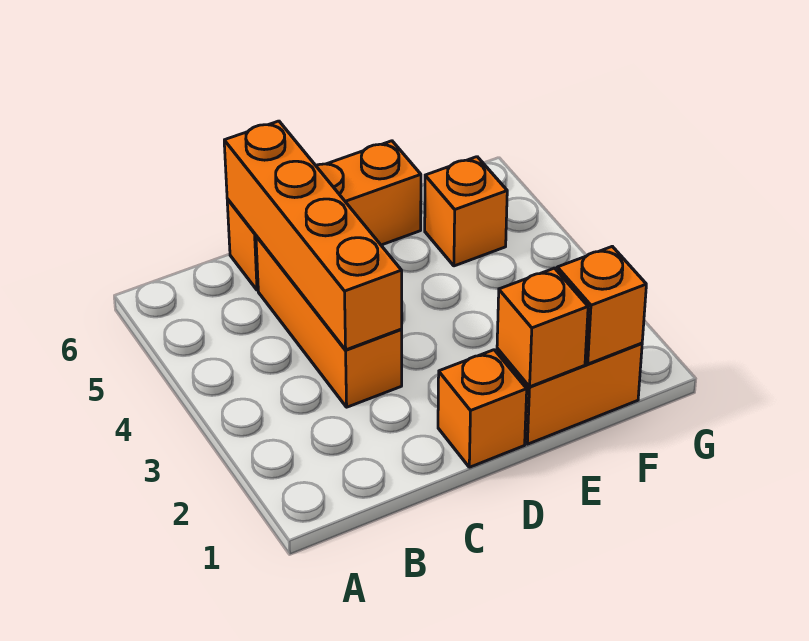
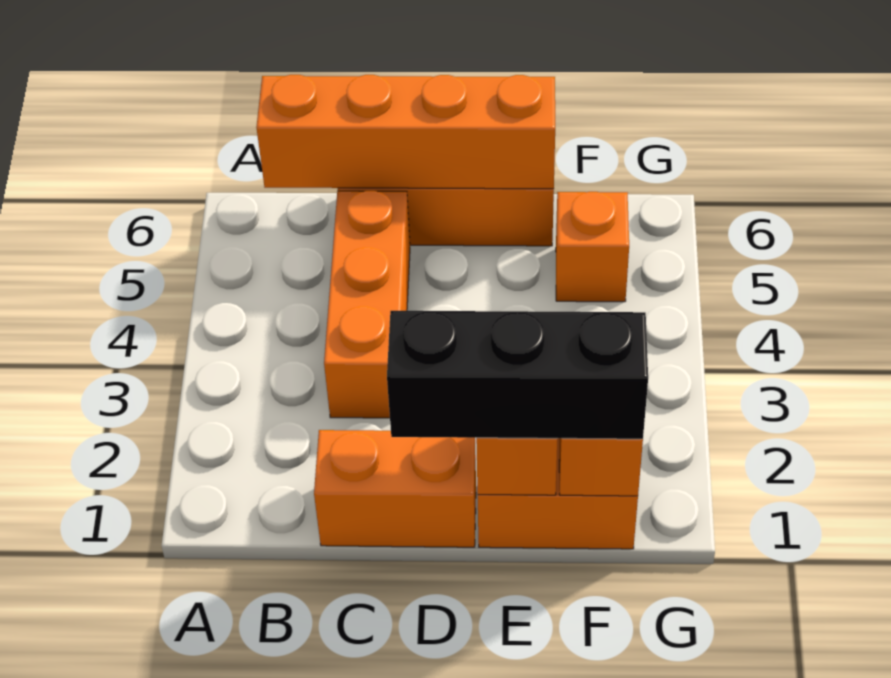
orange 1x4 brick [224,121,402,350] -> orange 1x4 brick turned to [256,75,555,189]
orange 1x1 brick [438,350,527,467] -> orange 1x2 brick [314,430,476,547]
none -> black 1x3 brick [387,311,648,439]

